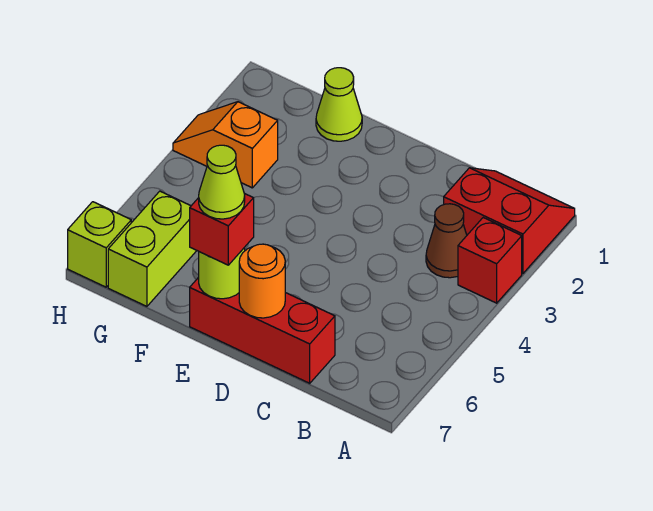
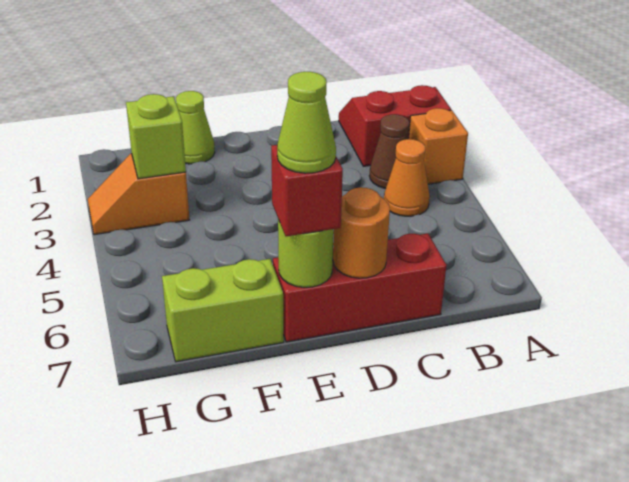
red 1x1 brick [458,218,522,303] -> orange 1x1 brick [409,108,468,184]
none -> orange 1x1 cone [384,139,430,216]
lime 1x2 brick [108,191,197,306] -> lime 1x2 brick turned to [162,259,284,362]
lime 1x1 brick [68,202,131,287] -> lime 1x1 brick moved to [126,94,186,179]

